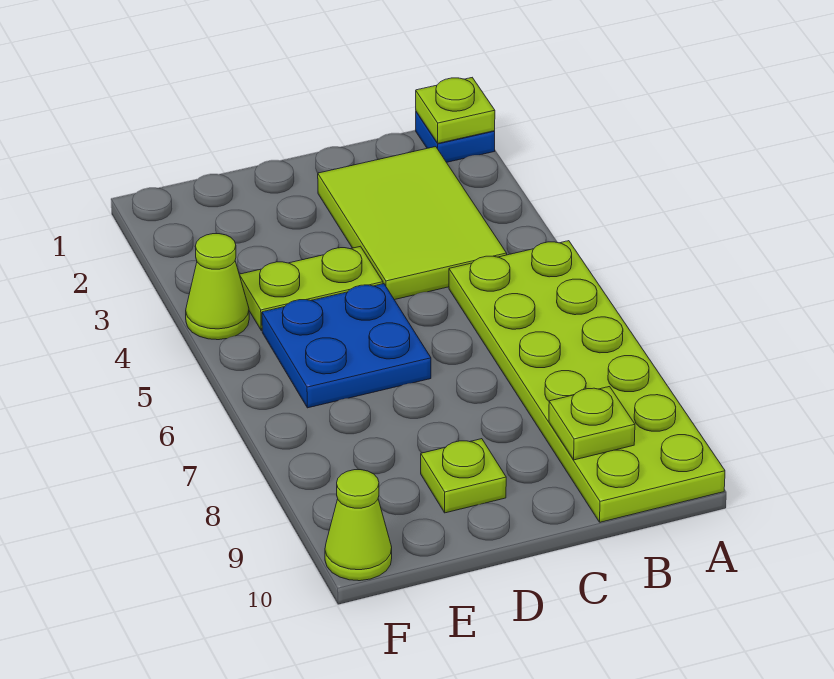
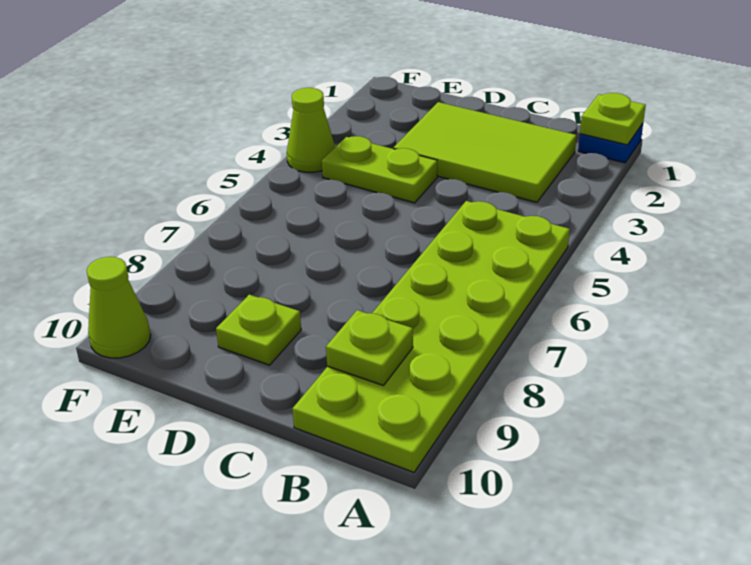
lime 2x3 tile [318,147,507,300] -> lime 2x3 tile turned to [393,102,577,202]
blue 2x2 plate [262,284,431,408] -> none

